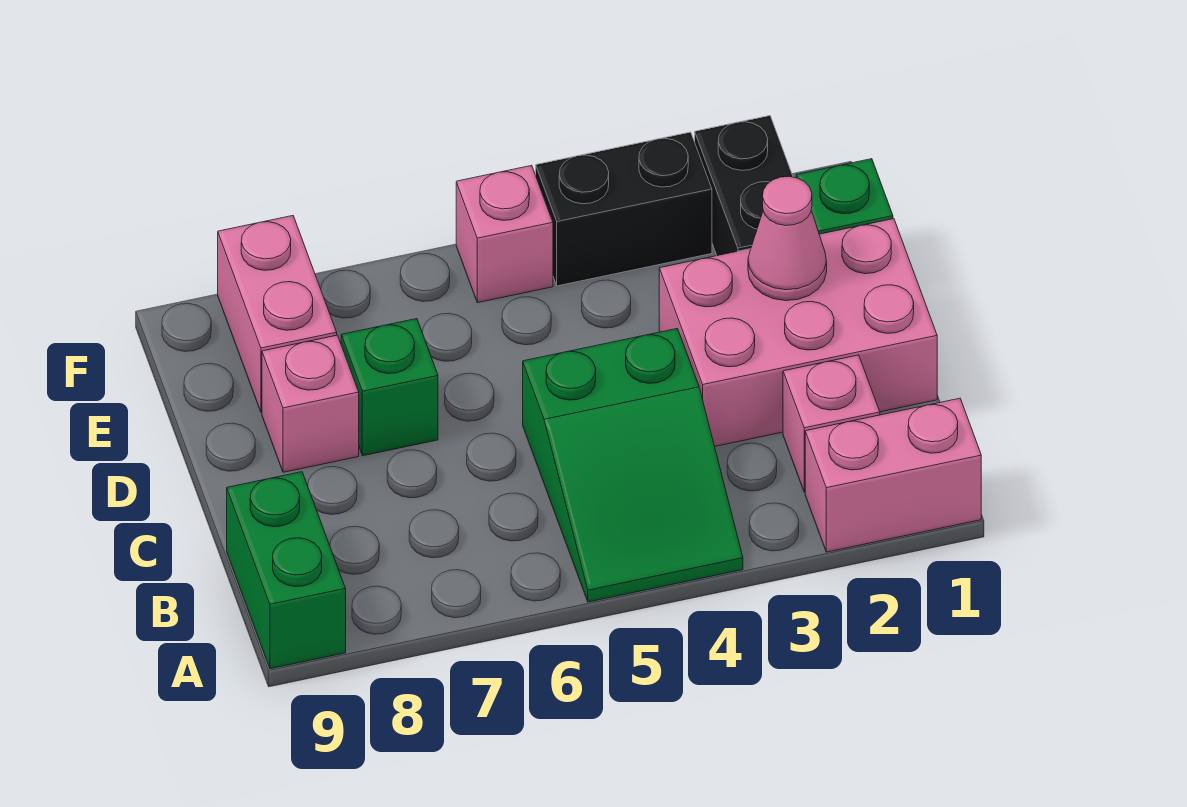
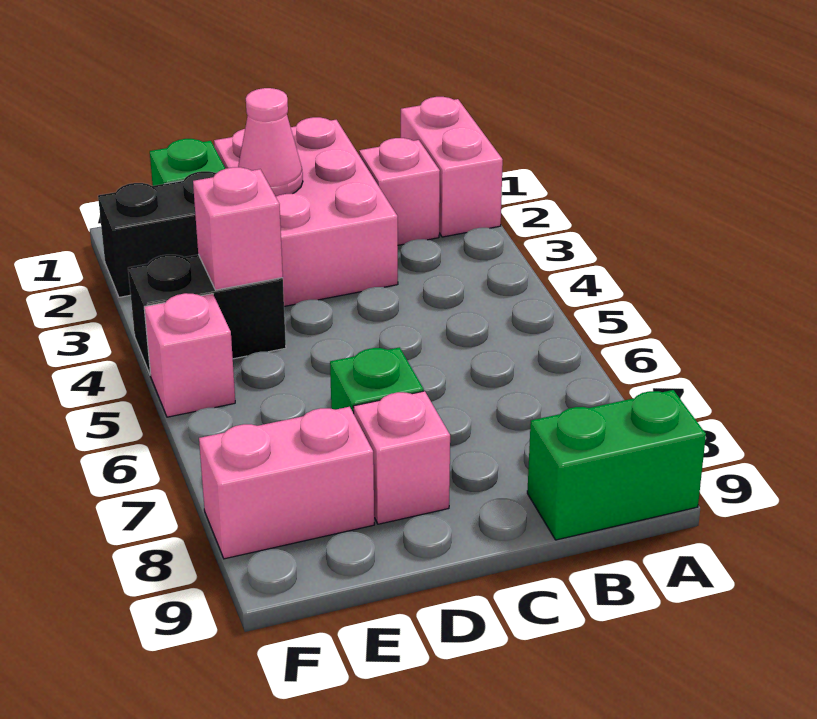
green 2x3 slope [523,329,743,602] -> none
none -> pink 1x1 brick [193,167,283,290]
black 1x2 brick [536,132,712,286] -> black 1x2 brick turned to [128,255,286,375]

